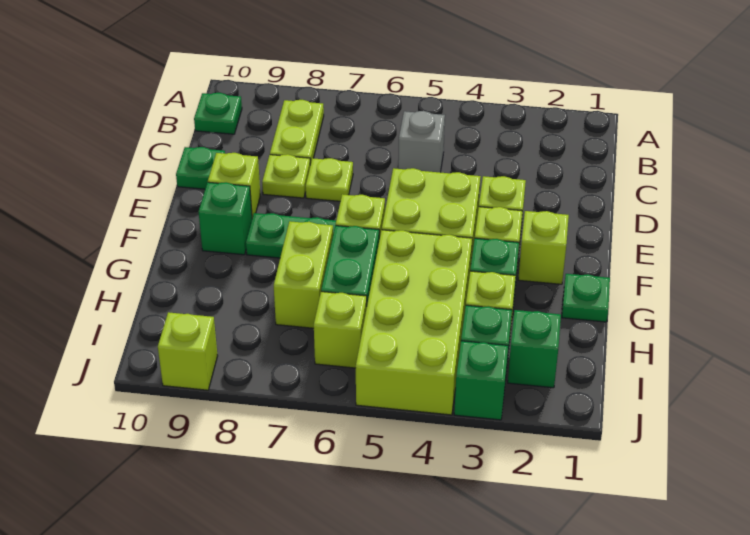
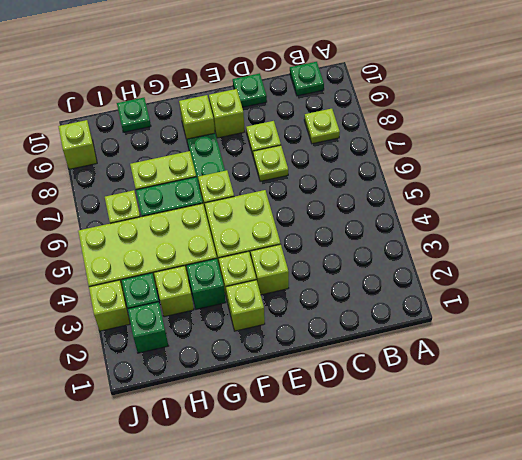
lime 1x2 plate [270,100,324,165] -> lime 1x1 plate [304,109,340,144]
grey 1x1 brick [398,111,445,172] -> none
green 1x1 brick [199,182,252,255] -> lime 1x1 brick [179,95,215,140]
green 1x1 plate [562,274,610,322] -> green 1x1 plate moved to [117,98,151,132]
green 1x1 brick [454,341,508,420] -> lime 1x1 brick [89,280,130,331]

